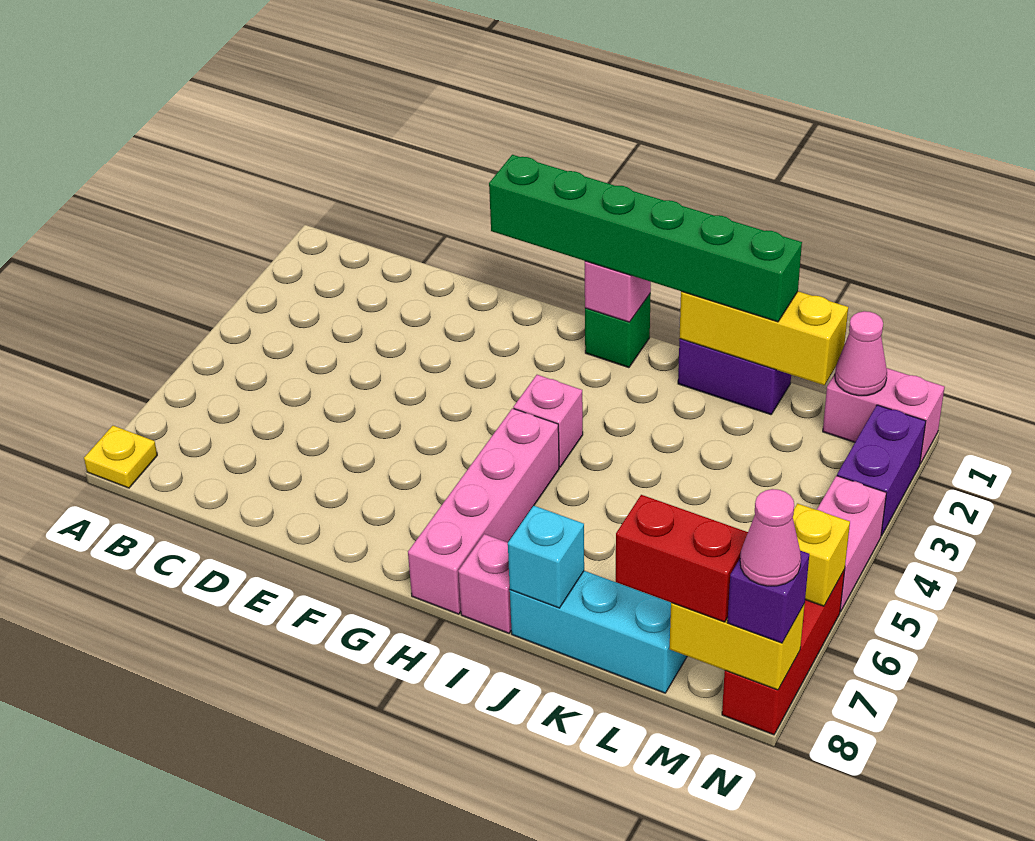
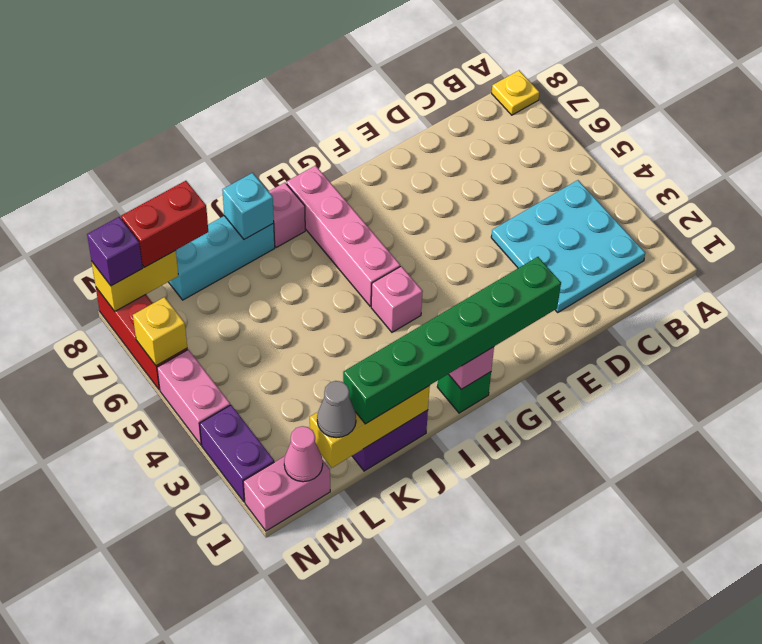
none -> cyan 3x3 plate [491,180,645,312]
none -> grey 1x1 cone [317,381,356,438]
pink 1x1 cone [740,489,801,586] -> none

